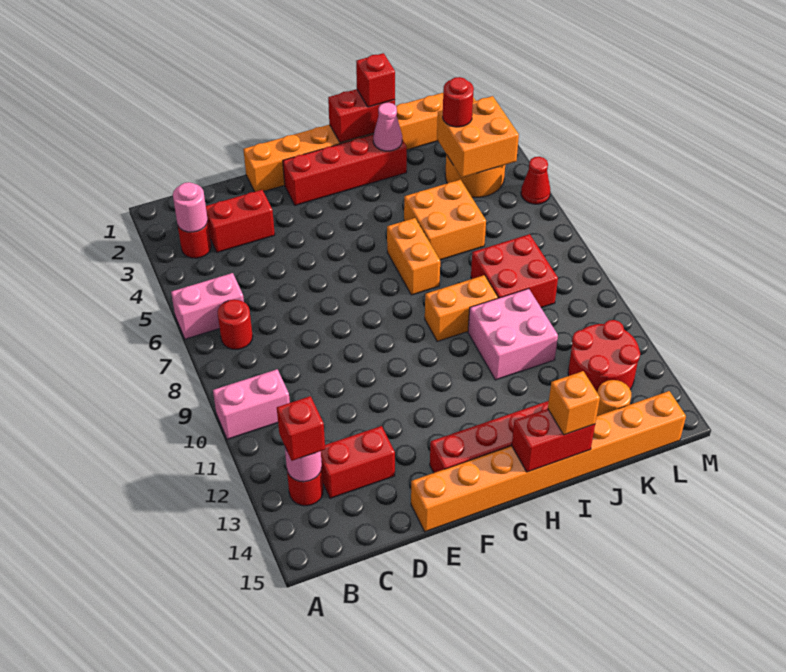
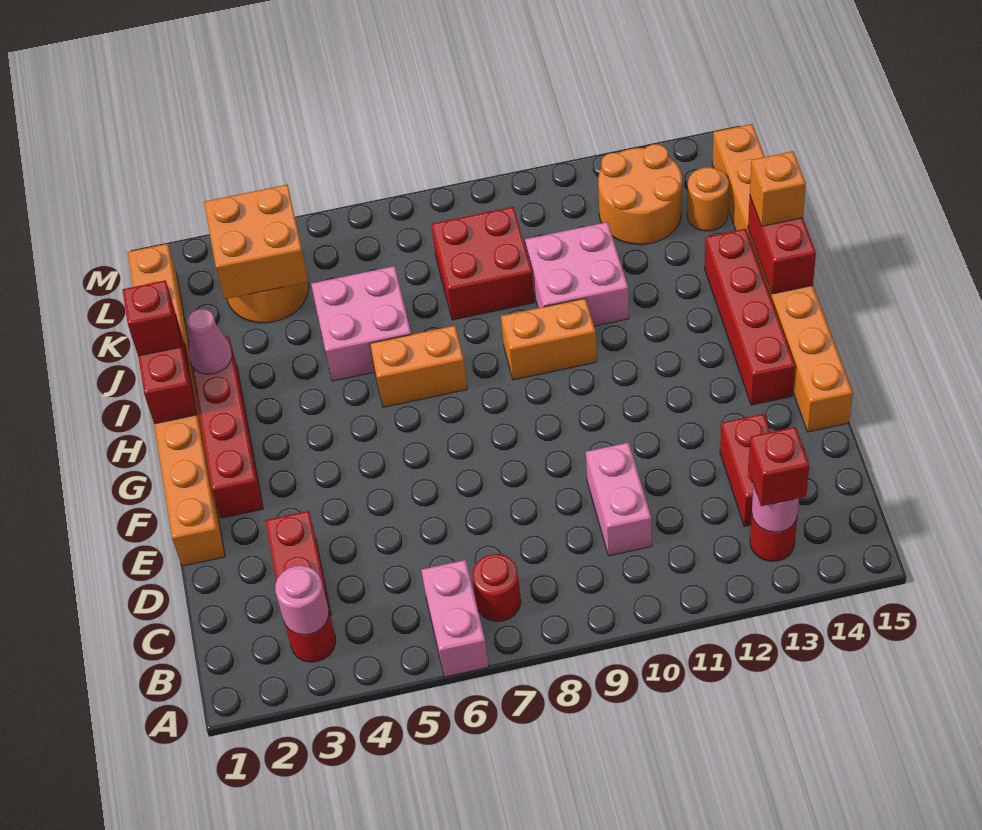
pink 1x2 brick [213,369,290,439] -> pink 1x2 brick moved to [586,443,652,556]
orange 1x2 brick [425,275,498,341] -> orange 1x2 brick turned to [501,298,597,380]
orange 2x2 brick [404,180,486,260] -> pink 2x2 brick [311,266,411,381]
red 1x1 round brick [443,77,474,127] -> none
red 2x2 round brick [568,320,640,392] -> orange 2x2 round brick [598,144,682,245]
red 1x1 cone [521,157,550,204] -> none

